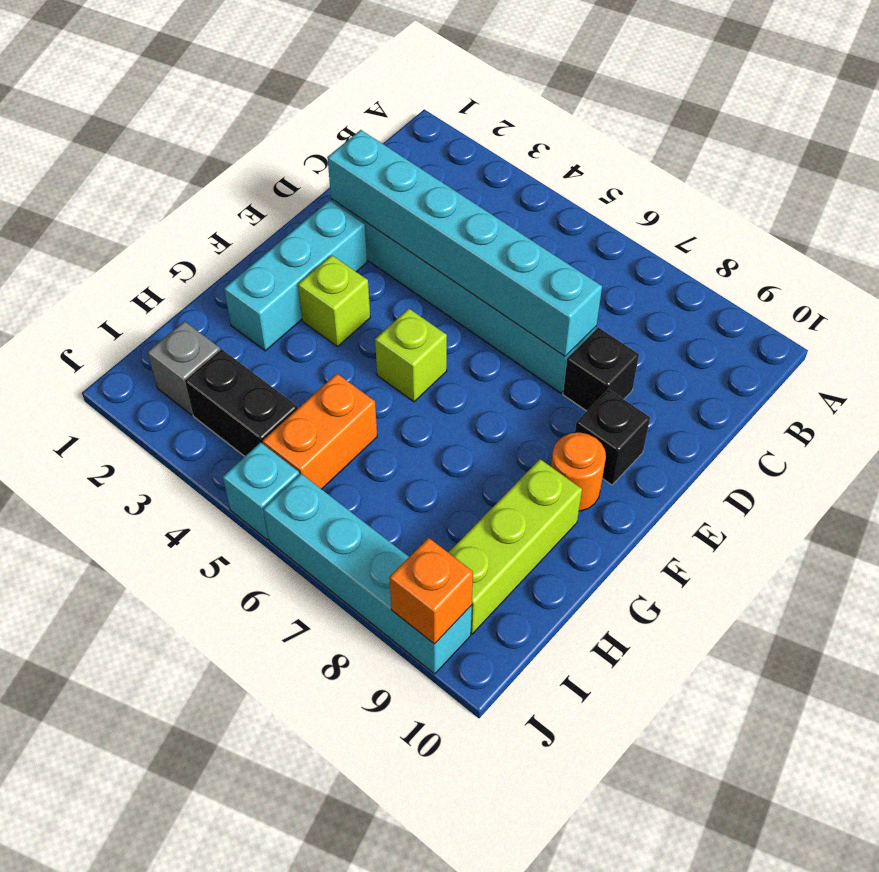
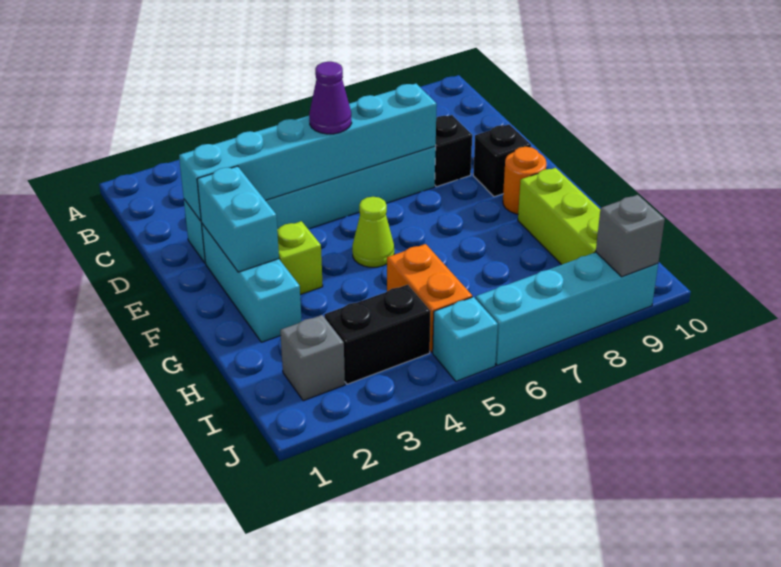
none -> purple 1x1 cone [309,62,352,134]
none -> cyan 1x2 brick [197,166,279,272]
lime 1x1 brick [375,309,447,402] -> lime 1x1 cone [352,197,394,267]
orange 1x1 brick [389,538,473,644] -> grey 1x1 brick [596,195,665,277]

